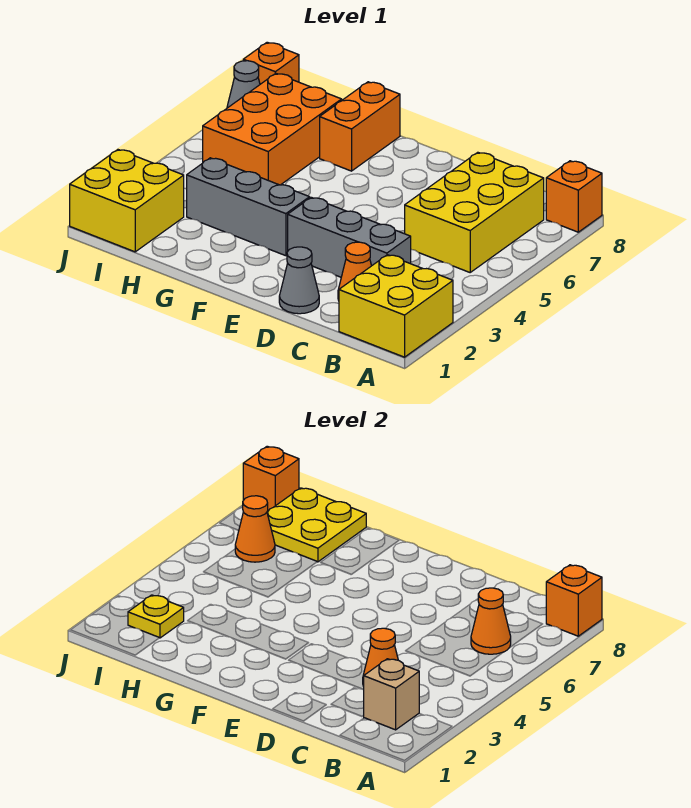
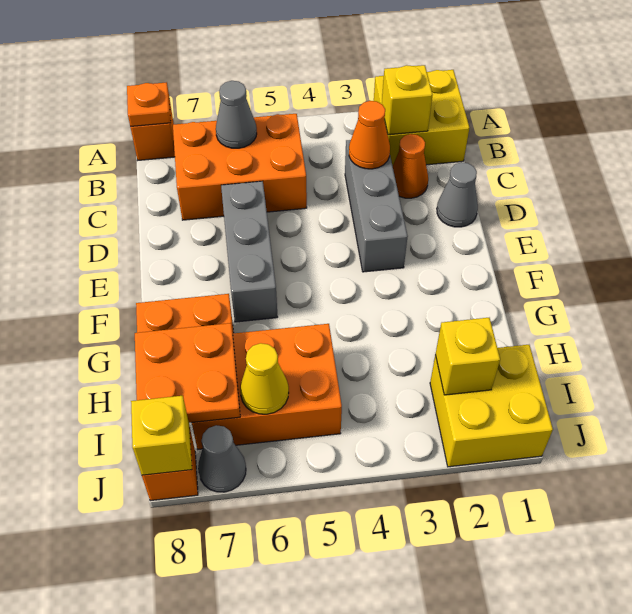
orange 1x1 brick [546,565,602,636] -> orange 1x1 plate [127,82,171,126]
tan 1x1 brick [363,659,419,730] -> yellow 1x1 brick [382,65,432,135]
yellow 2x3 brick [405,152,544,272] -> orange 2x3 brick [173,114,307,220]
orange 1x1 cone [471,588,511,654] -> grey 1x1 cone [216,81,257,148]
grey 1x3 brick [187,158,310,256] -> grey 1x3 brick moved to [221,181,278,322]
yellow 2x2 plate [267,488,366,562] -> orange 2x2 plate [135,323,240,423]
yellow 1x1 plate [128,595,184,638] -> yellow 1x1 brick [435,318,500,395]
orange 1x1 cone [235,496,275,562] -> yellow 1x1 cone [240,343,289,414]
orange 1x1 brick [243,446,299,512] -> yellow 1x1 brick [131,396,192,475]

